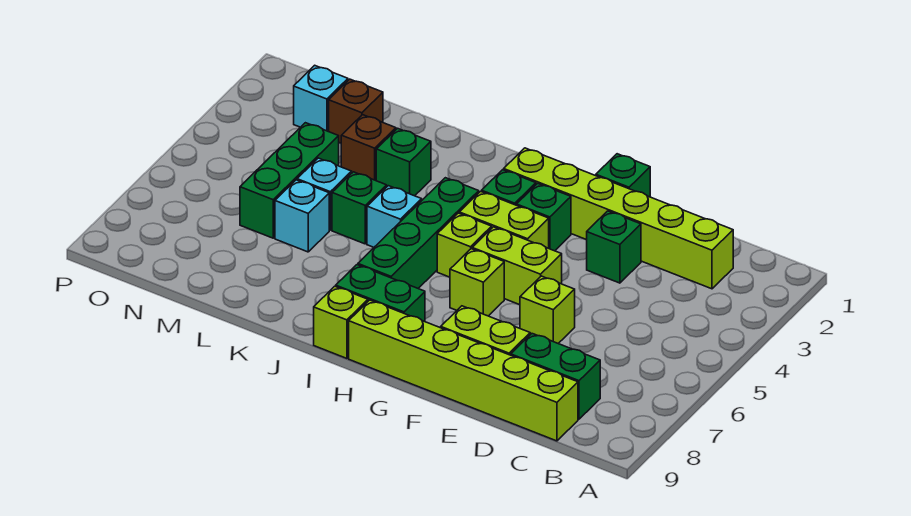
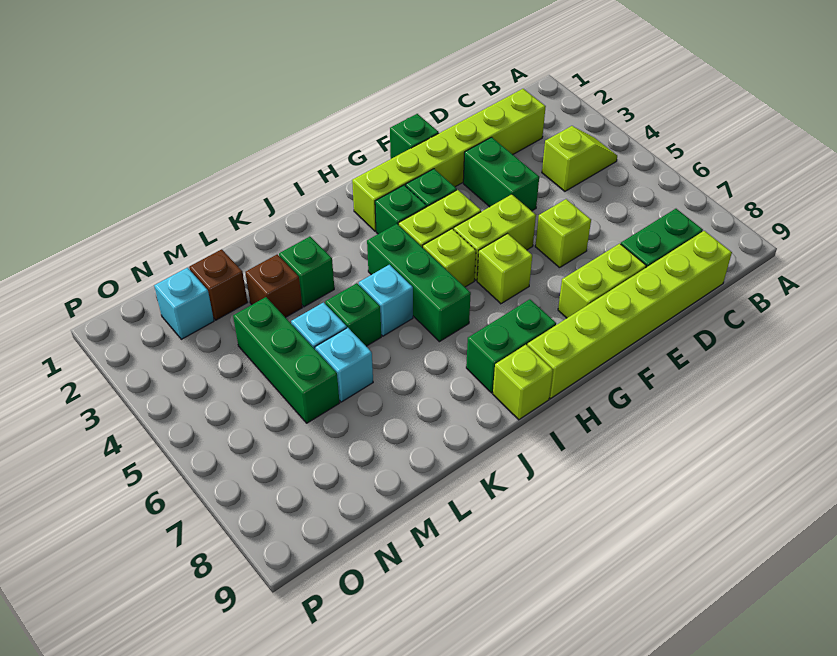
none -> lime 1x2 slope [542,126,617,191]
green 1x1 brick [587,211,641,283] -> green 1x2 brick [463,137,539,211]
green 1x4 brick [358,178,479,288] -> green 1x3 brick [367,224,471,342]

